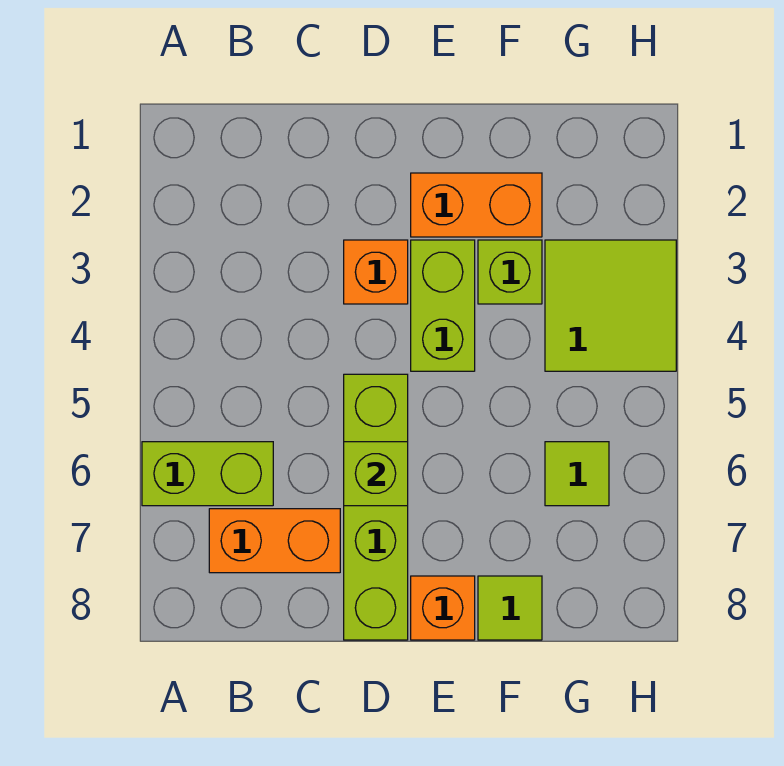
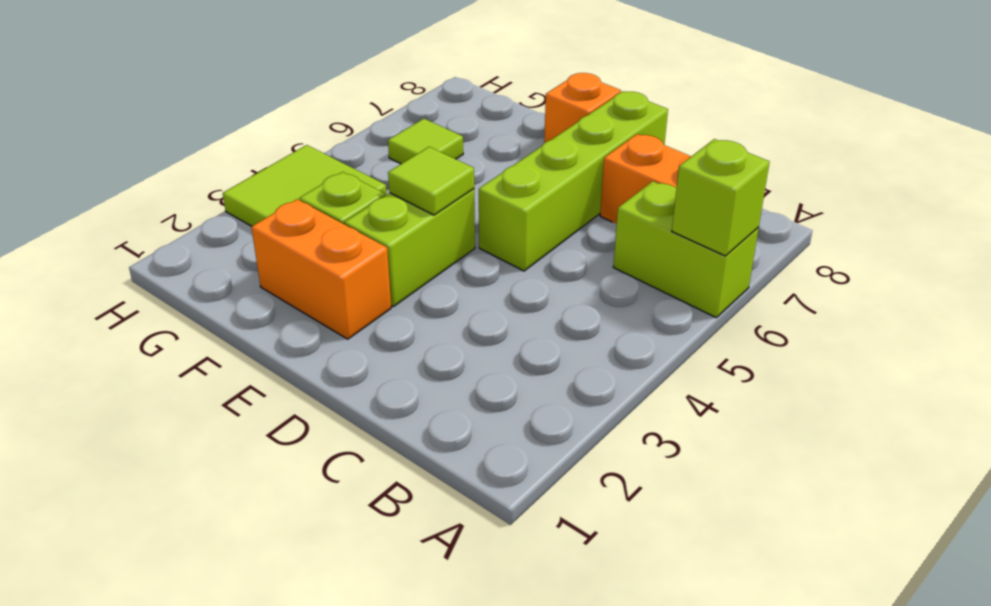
orange 1x1 brick [344,240,408,304] -> none
lime 1x1 brick [344,442,408,506] -> lime 1x1 brick moved to [672,139,770,256]
lime 1x1 tile [478,576,542,640] -> lime 1x1 tile moved to [388,147,474,215]

